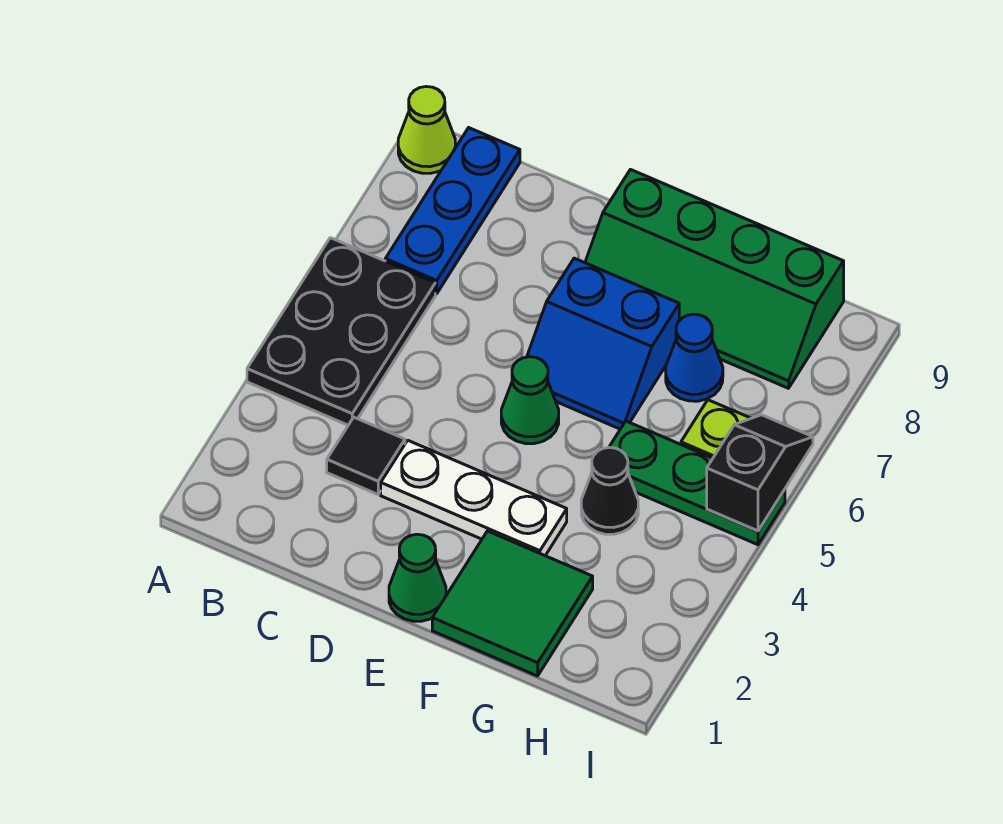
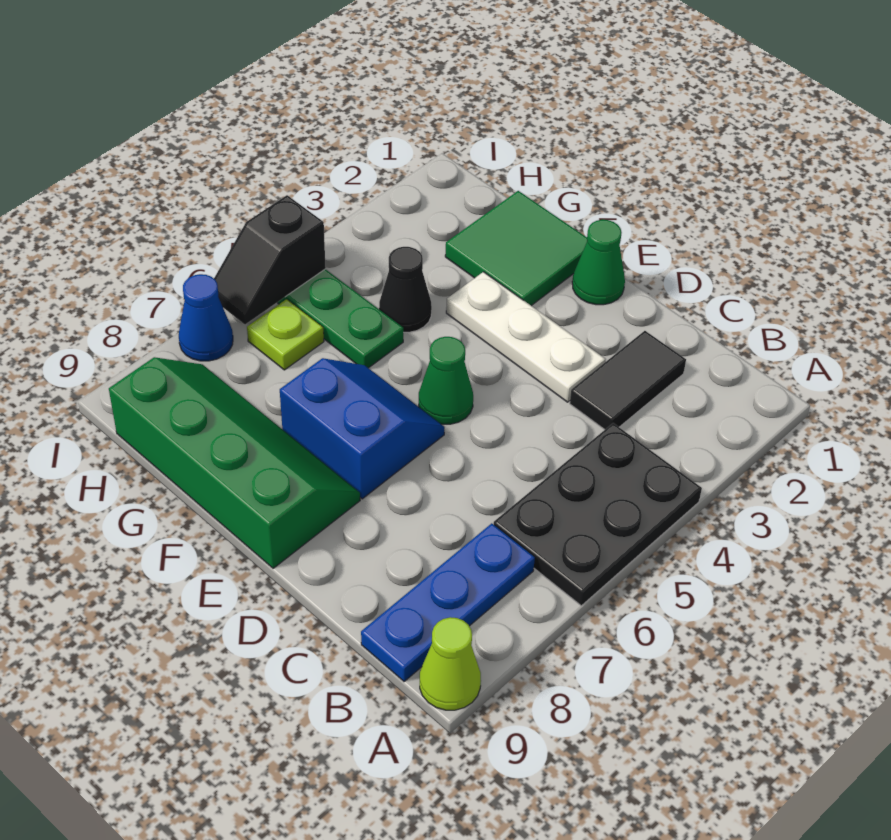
black 1x1 tile [327,417,405,494] -> black 1x2 tile [570,331,686,430]
blue 1x1 cone [666,314,723,401] -> blue 1x1 cone moved to [179,274,233,361]

